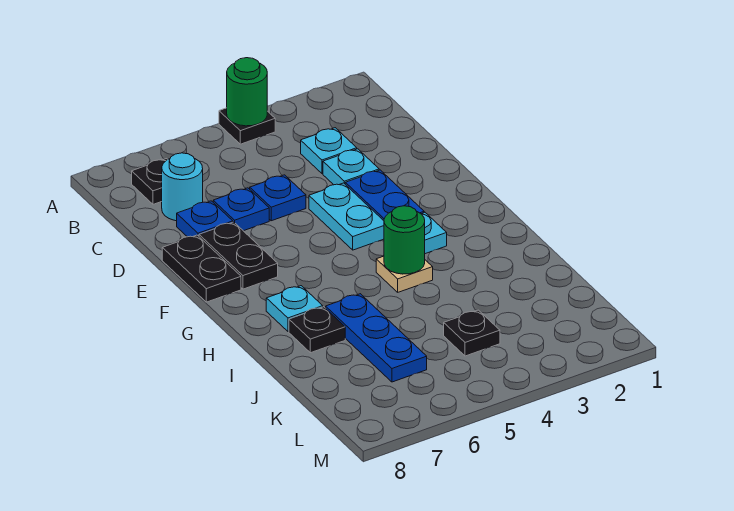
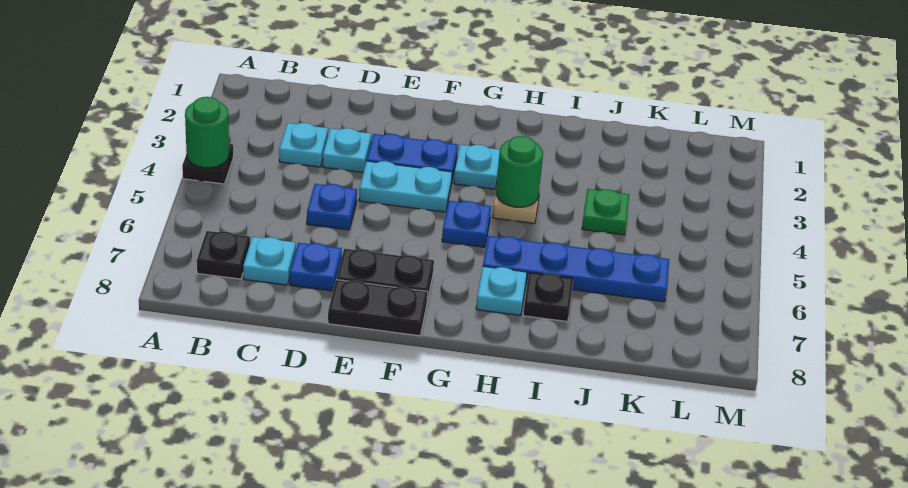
cyan 1x1 round brick [162,153,203,221] -> cyan 1x1 plate [243,237,296,285]
blue 1x1 plate [213,188,269,231] -> blue 1x1 plate moved to [442,201,491,247]
blue 1x3 plate [326,294,427,382] -> blue 1x4 plate [483,236,669,302]
none -> green 1x1 plate [582,189,629,235]
black 1x1 plate [444,310,500,356] -> none

